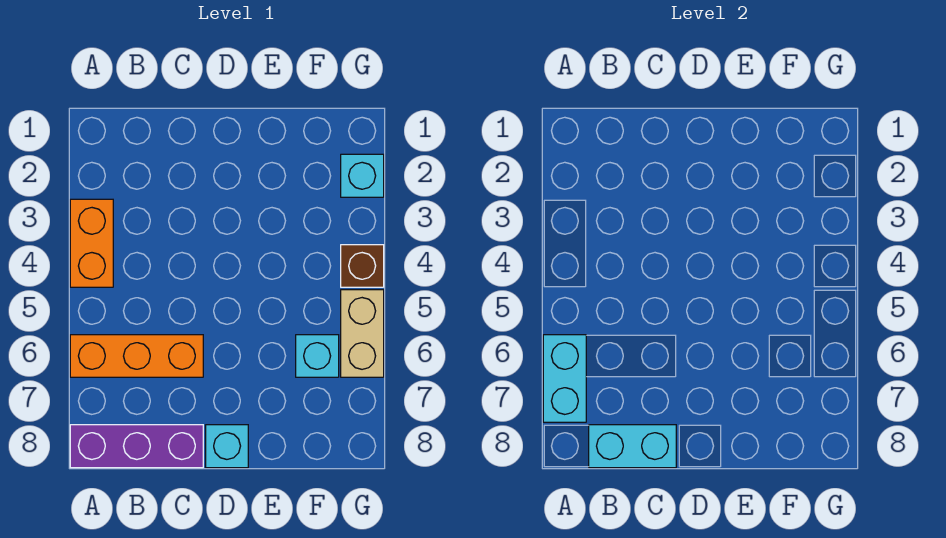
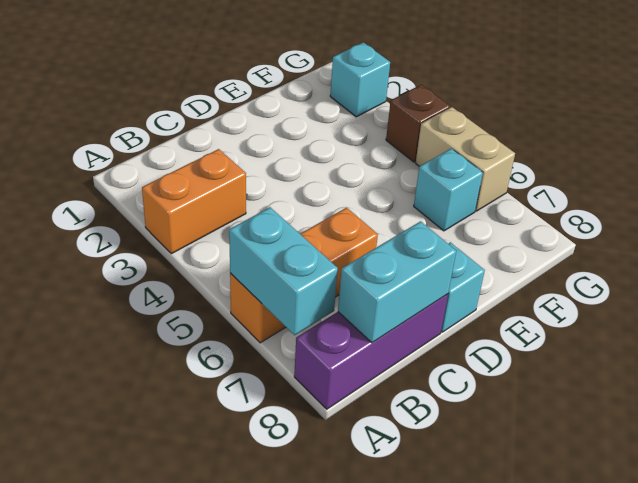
orange 1x2 brick [70,199,113,287] -> orange 1x2 brick turned to [142,149,246,254]

